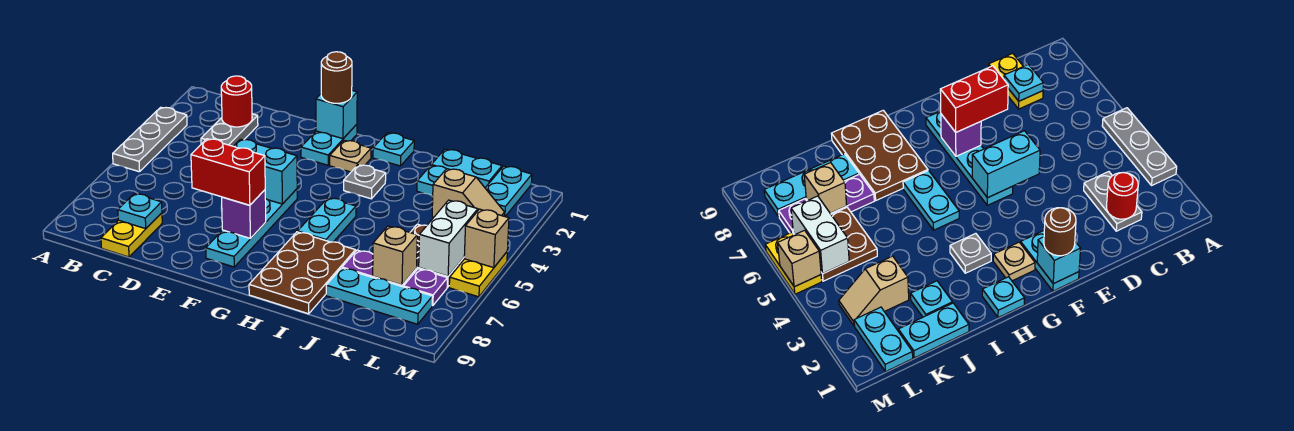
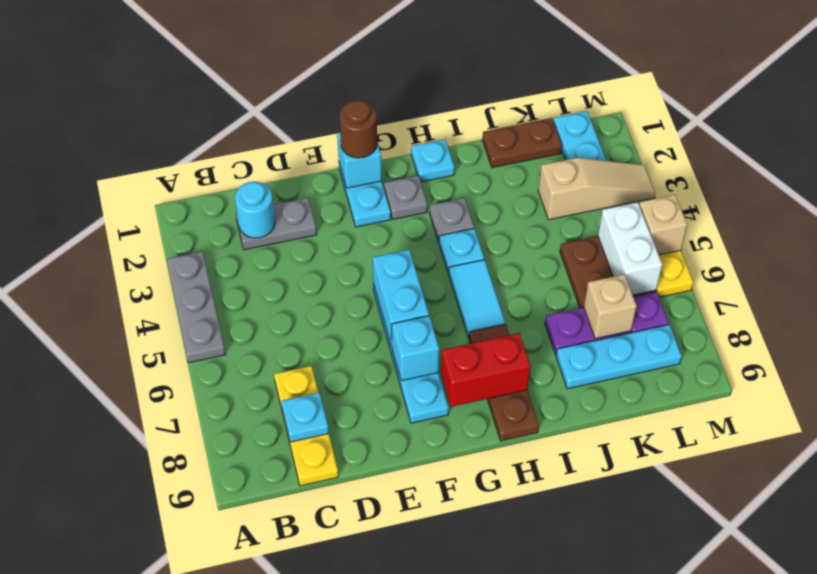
grey 1x2 plate [201,114,258,146] -> grey 1x2 plate turned to [236,198,317,250]
red 1x1 round brick [221,76,252,127] -> cyan 1x1 round brick [235,182,275,238]
yellow 1x2 plate [101,213,162,257] -> yellow 1x3 plate [274,366,338,486]
cyan 1x2 brick [234,139,297,204] -> cyan 1x2 brick turned to [373,250,429,347]
red 1x2 brick [191,139,265,205] -> red 1x2 brick moved to [441,333,530,407]
purple 1x1 brick [221,190,266,238] -> cyan 1x1 brick [392,316,439,381]
tan 1x1 plate [330,140,371,172] -> grey 1x1 plate [384,176,427,219]
cyan 1x2 plate [298,198,356,242] -> cyan 1x2 tile [448,260,505,338]
brown 2x3 plate [249,232,355,314] -> brown 1x3 plate [469,324,539,441]
cyan 1x2 plate [431,149,502,188] -> brown 1x2 plate [482,118,562,168]
cyan 1x1 plate [417,166,446,196] -> cyan 1x1 plate moved to [439,229,484,273]
tan 1x2 slope [432,169,505,217] -> tan 1x3 slope [538,158,656,220]

